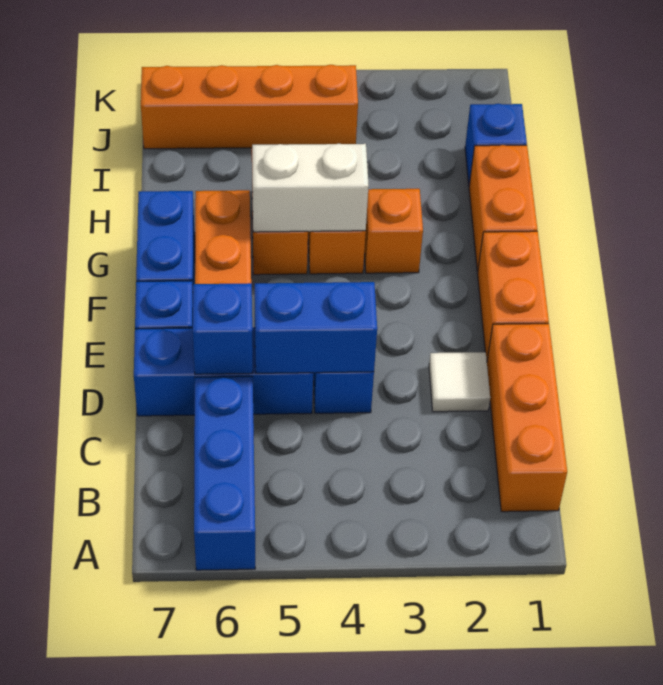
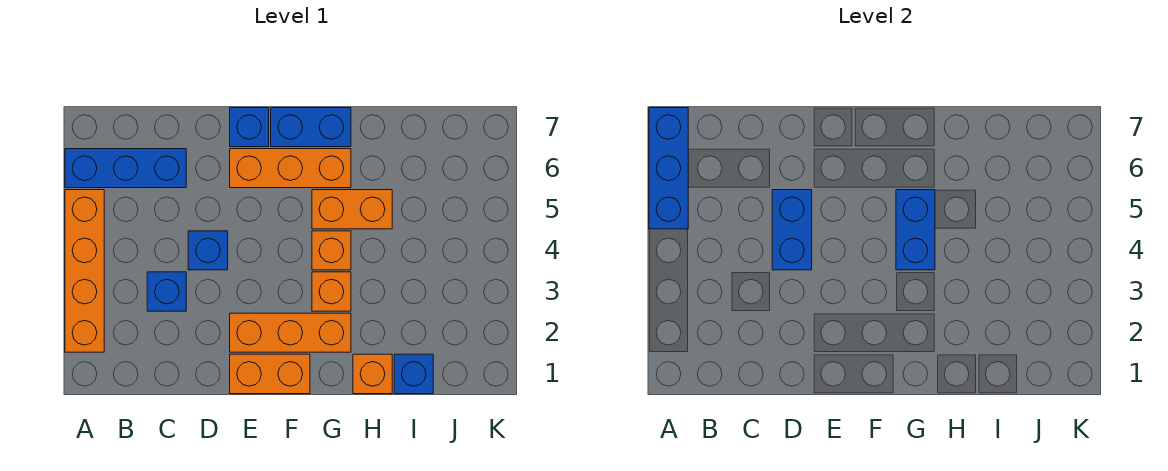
orange 1x3 brick [487,324,567,512] -> orange 1x3 brick moved to [230,313,351,352]
white 1x1 tile [429,352,490,412] -> none
blue 1x3 brick [134,327,313,416] -> blue 1x3 brick moved to [649,108,688,229]
blue 1x1 brick [193,283,253,374] -> blue 1x1 brick moved to [147,272,186,311]
orange 1x2 brick [469,145,537,272] -> orange 1x1 brick [353,354,392,394]
white 1x2 brick [252,144,369,232] -> blue 1x2 brick [896,190,935,270]
orange 1x4 brick [141,65,358,149] -> orange 1x4 brick moved to [65,190,104,352]

